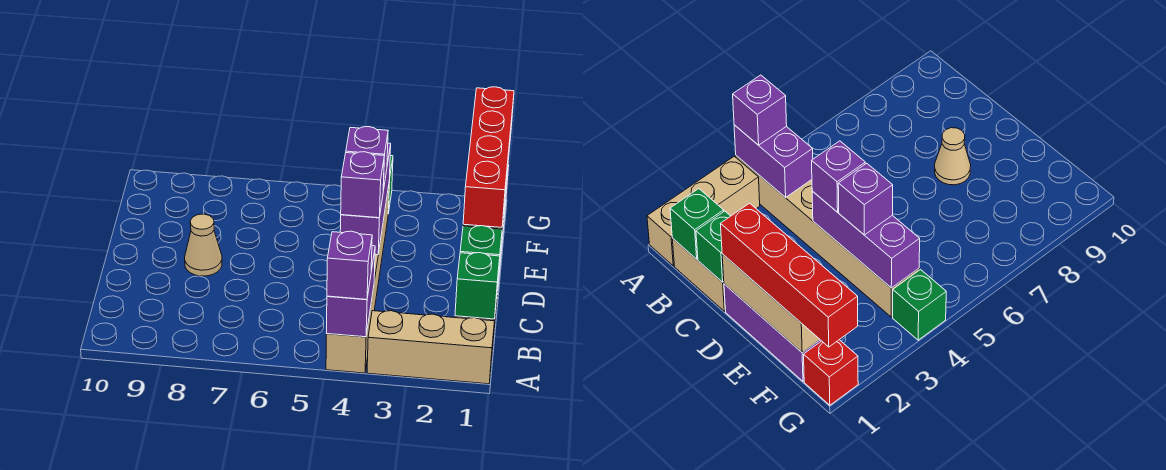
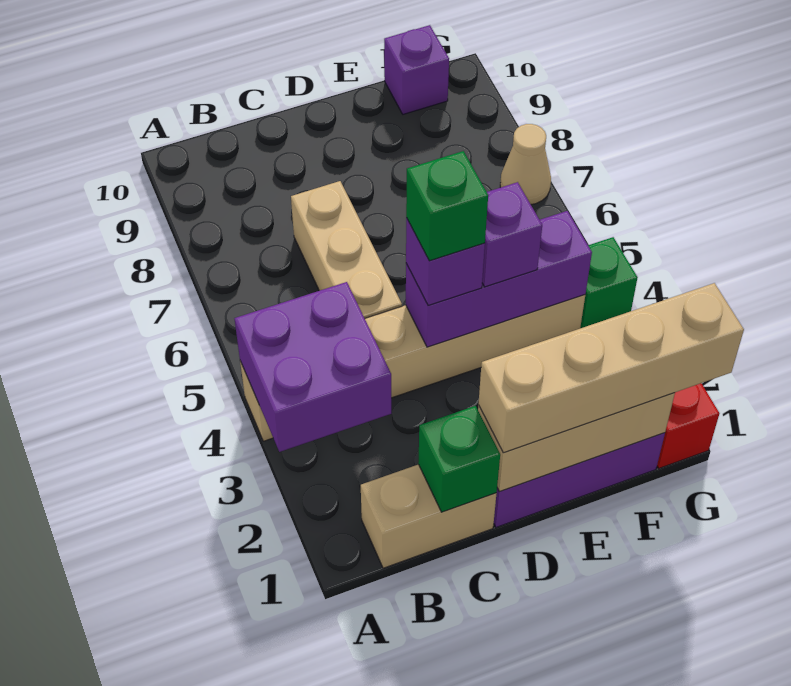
tan 1x3 brick [367,311,494,384] -> tan 1x3 brick moved to [291,181,402,318]
purple 1x2 brick [326,246,375,337] -> purple 2x2 brick [234,282,391,452]
purple 1x1 brick [327,231,372,299] -> purple 1x1 brick moved to [384,25,449,114]
green 1x1 brick [455,253,500,319] -> green 1x1 brick moved to [406,151,488,261]
red 1x4 brick [463,87,514,227] -> tan 1x4 brick [479,283,744,453]
tan 1x1 cone [185,214,222,276] -> tan 1x1 cone moved to [500,124,551,204]

